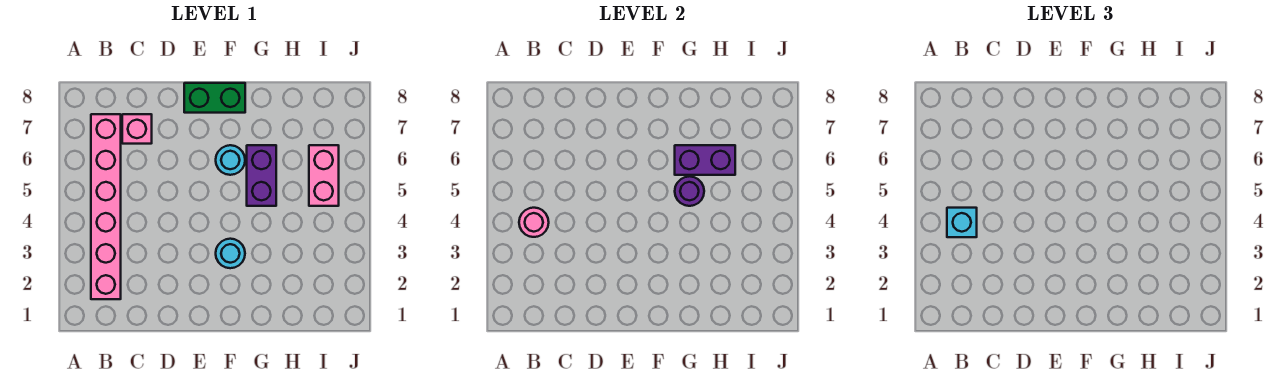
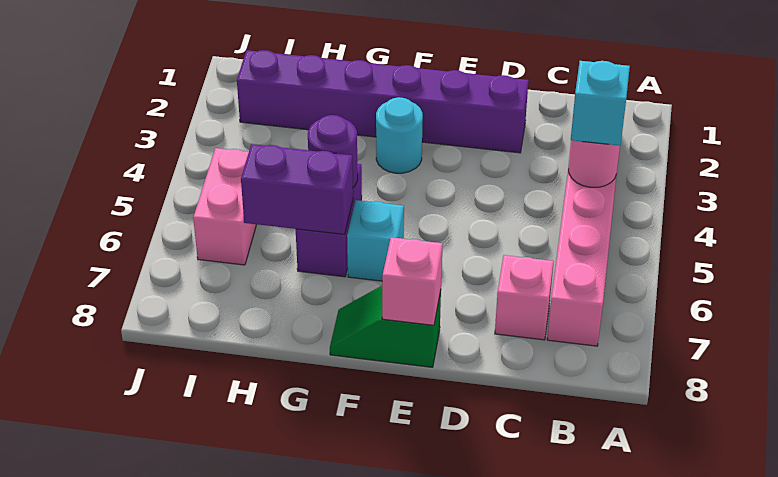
none -> purple 1x6 brick [237,50,528,153]
green 1x2 brick [184,83,245,113] -> green 1x2 slope [330,286,441,367]
none -> pink 1x1 brick [382,237,443,325]
cyan 1x1 round brick [216,145,245,175] -> cyan 1x1 brick [347,200,404,281]

